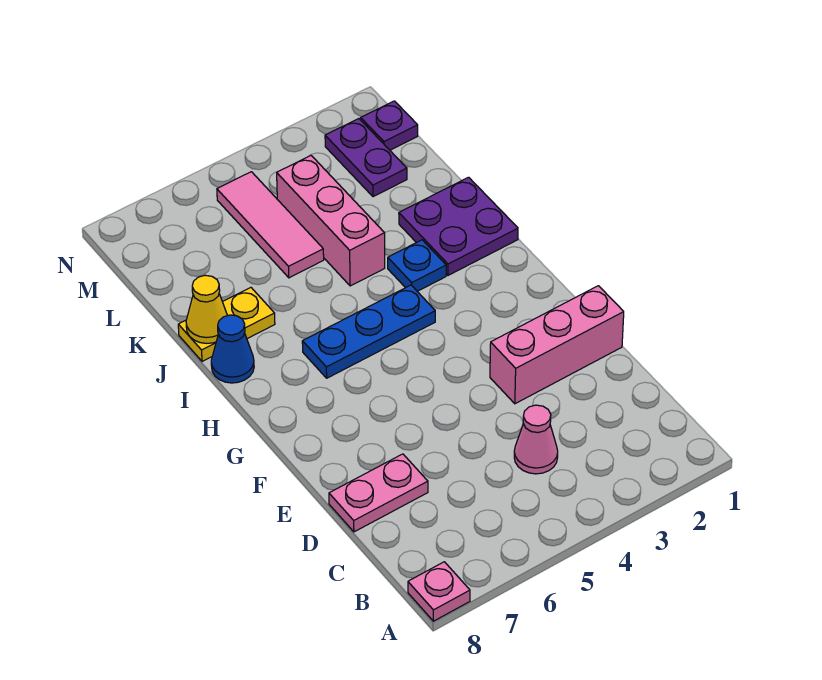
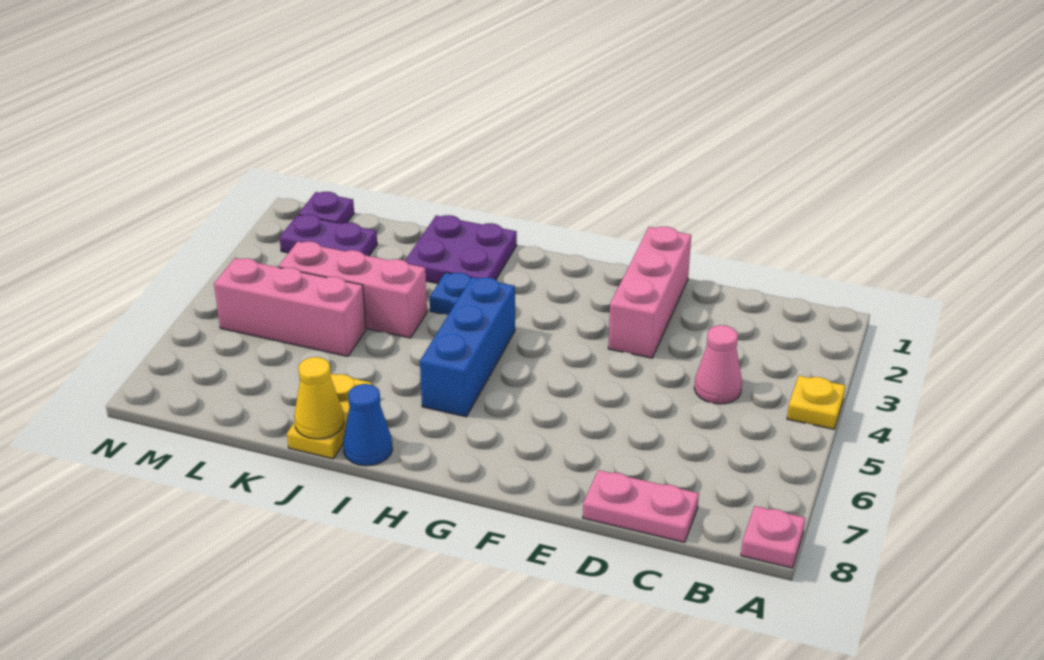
none -> yellow 1x1 plate [787,376,845,429]
pink 1x2 plate [329,454,428,532] -> pink 1x2 plate turned to [583,470,699,542]
blue 1x3 plate [302,285,435,378] -> blue 1x3 brick [420,277,515,417]
pink 1x3 tile [217,172,324,278] -> pink 1x3 brick [214,258,366,357]

